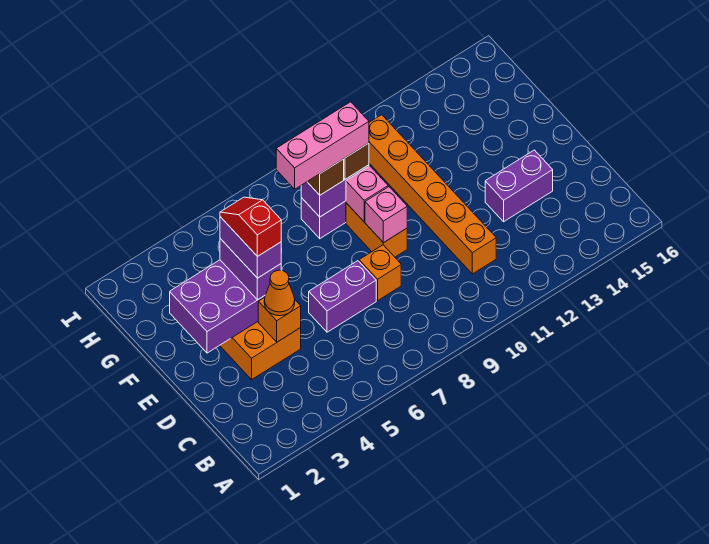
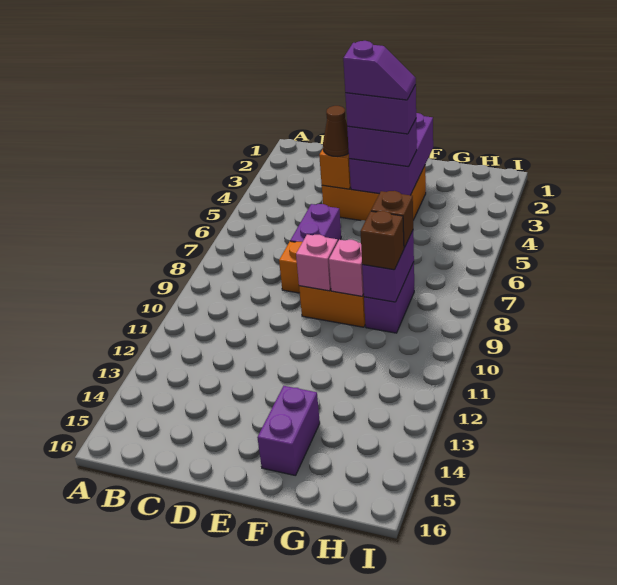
orange 1x6 brick [369,115,496,274] -> none
orange 1x1 cone [264,270,295,316] -> brown 1x1 cone [323,106,349,156]
purple 1x2 brick [485,150,553,222] -> purple 1x2 brick moved to [257,386,320,476]
red 1x2 slope [220,197,281,257] -> purple 1x2 slope [343,41,416,100]
pink 1x3 brick [276,102,369,189] -> none

